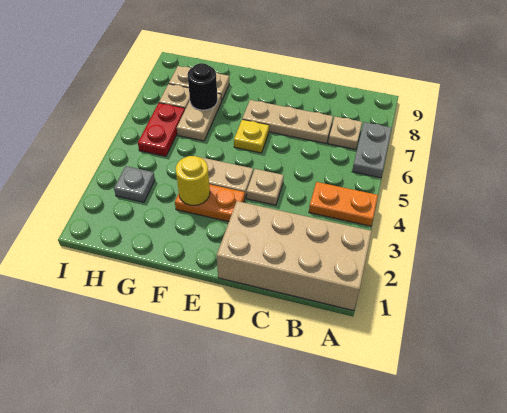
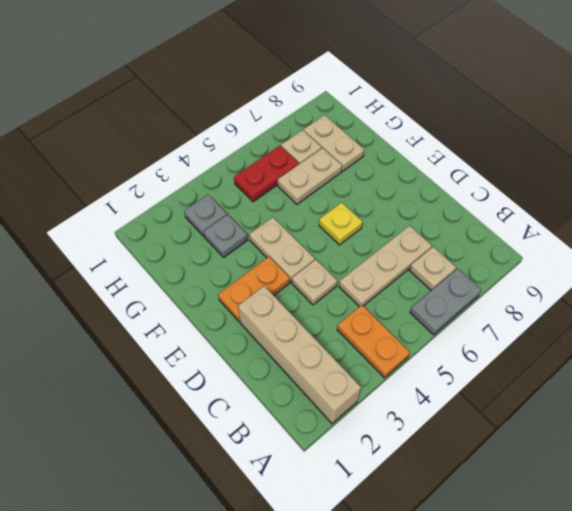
tan 2x4 brick [217,201,371,311] -> tan 1x4 brick [238,286,361,423]
tan 1x3 plate [242,100,333,143] -> tan 1x3 plate turned to [339,226,432,307]
orange 1x2 plate [175,184,245,222] -> orange 1x2 plate turned to [218,257,290,322]
yellow 1x1 round brick [176,156,210,205] -> none
none -> grey 1x1 plate [204,214,248,257]
black 1x1 round brick [187,63,217,110] -> none

